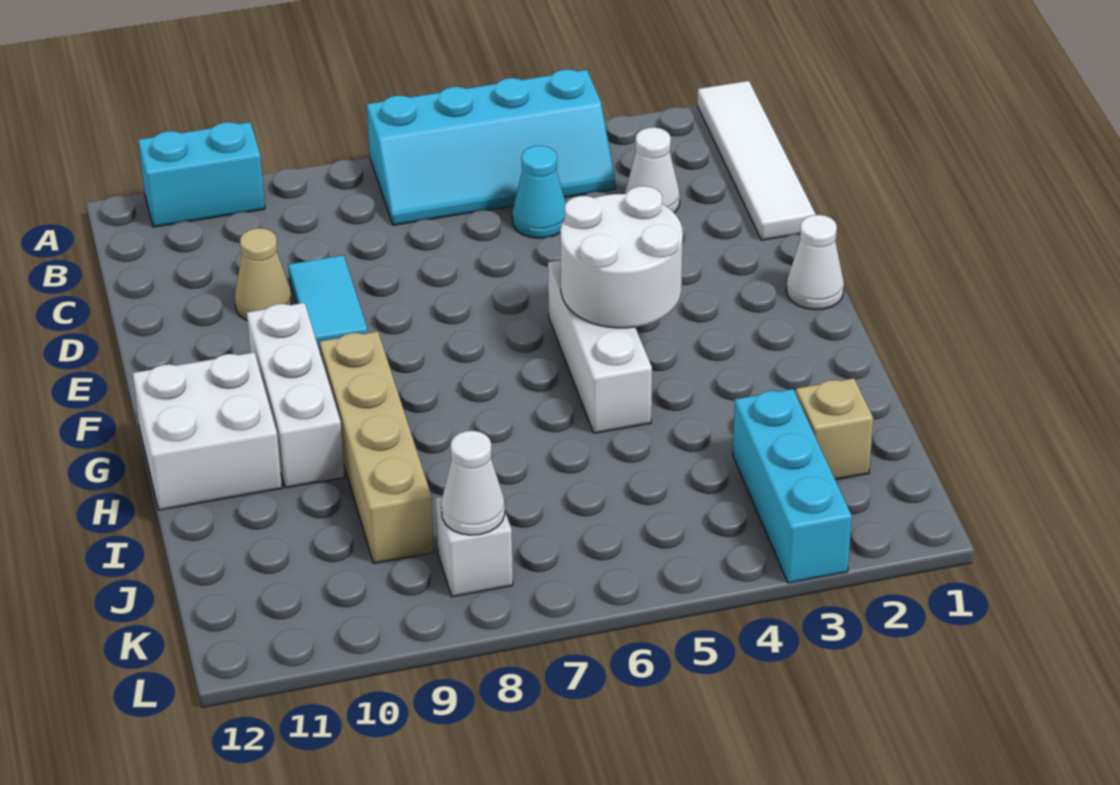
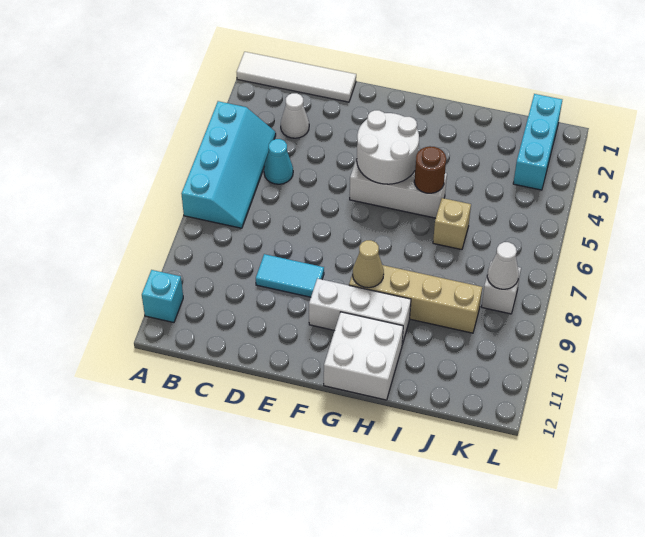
cyan 1x2 brick [138,122,265,227] -> cyan 1x1 brick [142,270,183,323]
tan 1x1 cone [235,228,292,320] -> tan 1x1 cone moved to [353,240,384,288]
white 1x1 cone [786,215,844,310] -> none
none -> brown 1x1 round brick [414,147,446,193]
tan 1x1 brick [796,378,873,480] -> tan 1x1 brick moved to [433,198,471,250]
cyan 1x3 brick [733,389,852,583] -> cyan 1x3 brick turned to [513,94,562,190]

